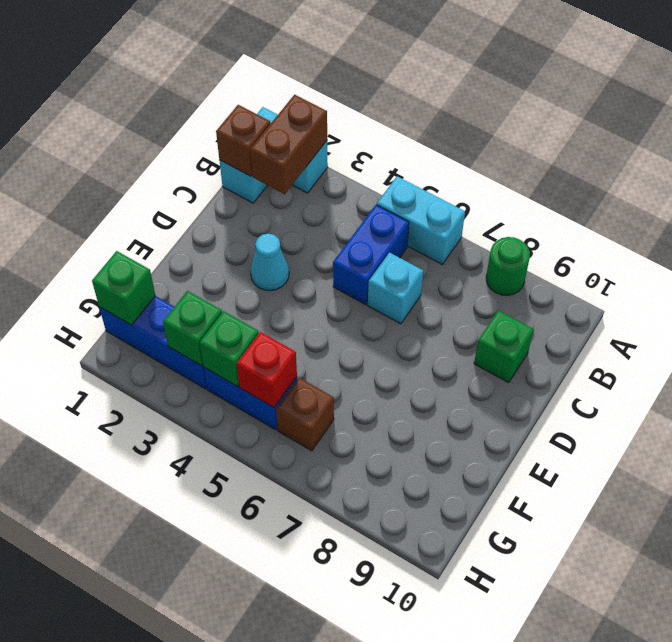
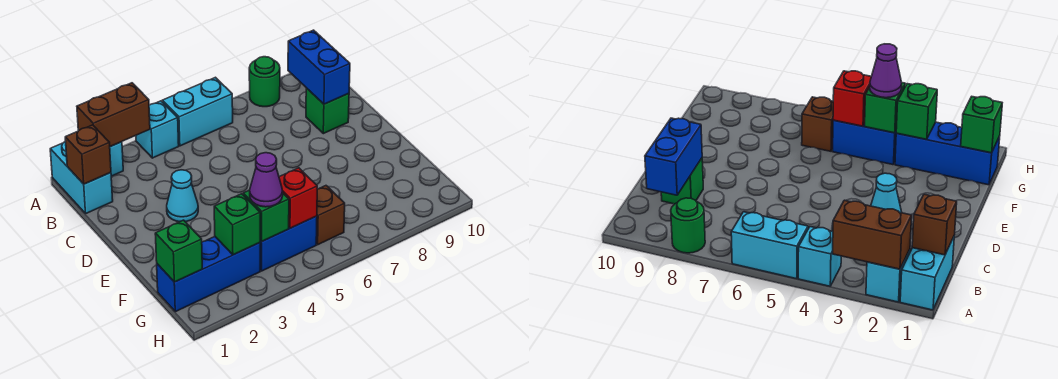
brown 1x2 brick [250,95,327,194] -> brown 1x2 brick turned to [77,83,150,147]
blue 1x2 brick [333,205,409,305] -> blue 1x2 brick moved to [288,30,350,104]
cyan 1x1 brick [368,253,423,324] -> cyan 1x1 brick moved to [136,101,179,158]
none -> purple 1x1 cone [250,153,283,207]

